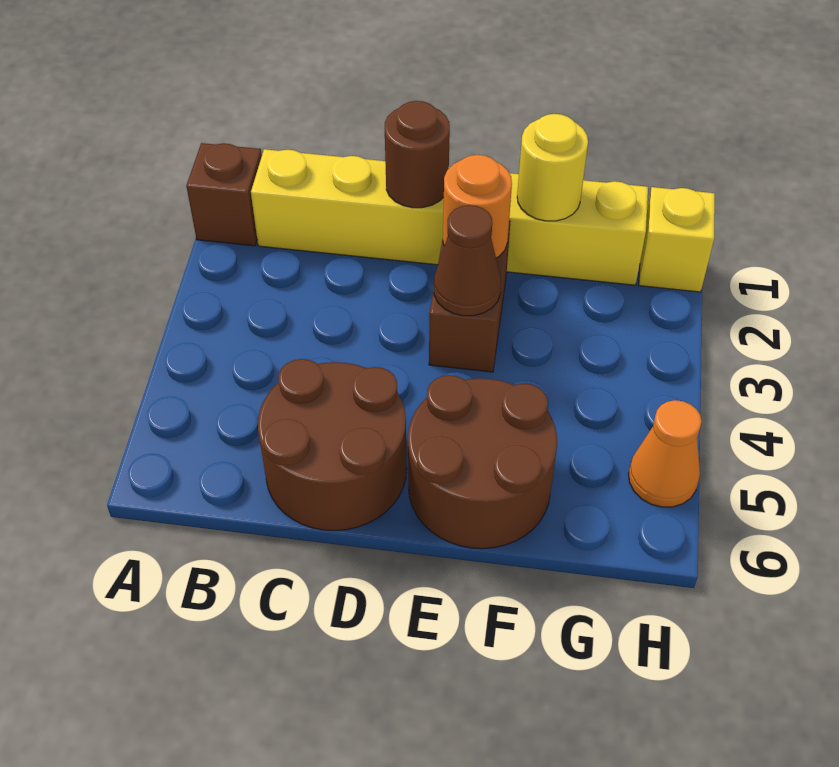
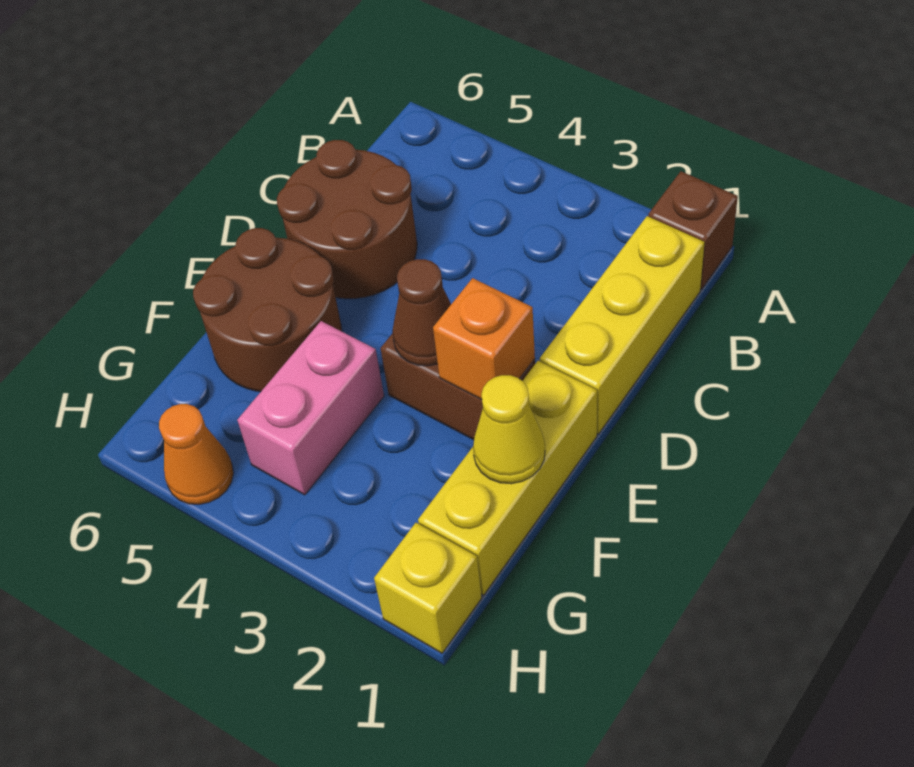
brown 1x1 round brick [385,101,450,208] -> none
orange 1x1 round brick [443,155,512,258] -> orange 1x1 brick [433,278,535,400]
yellow 1x1 round brick [517,114,588,221] -> yellow 1x1 cone [473,375,545,484]
none -> pink 1x2 brick [237,321,384,495]

